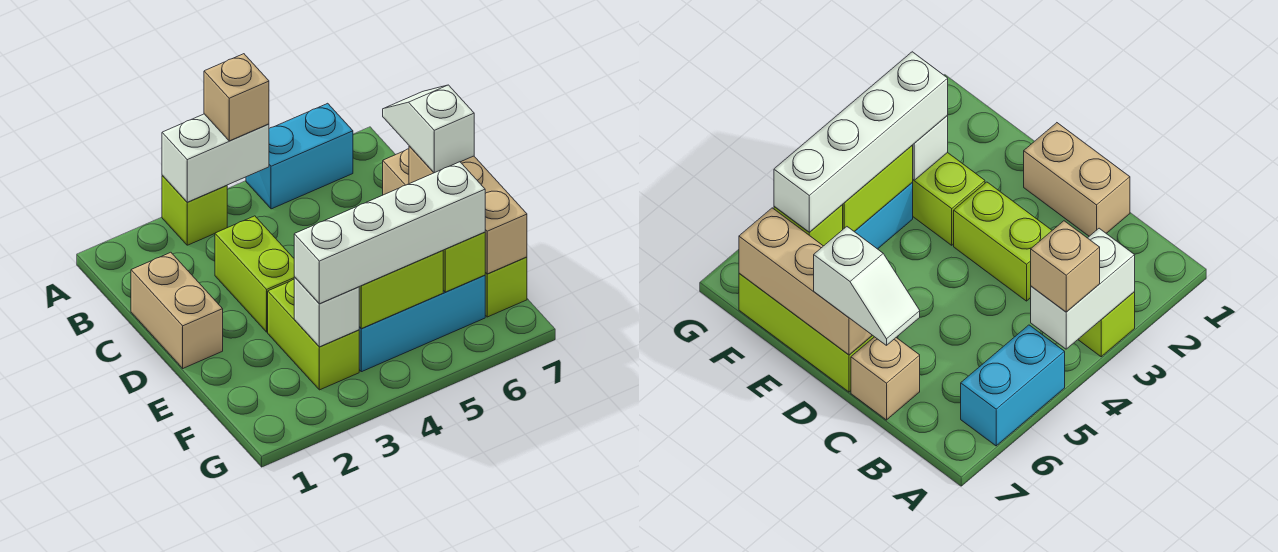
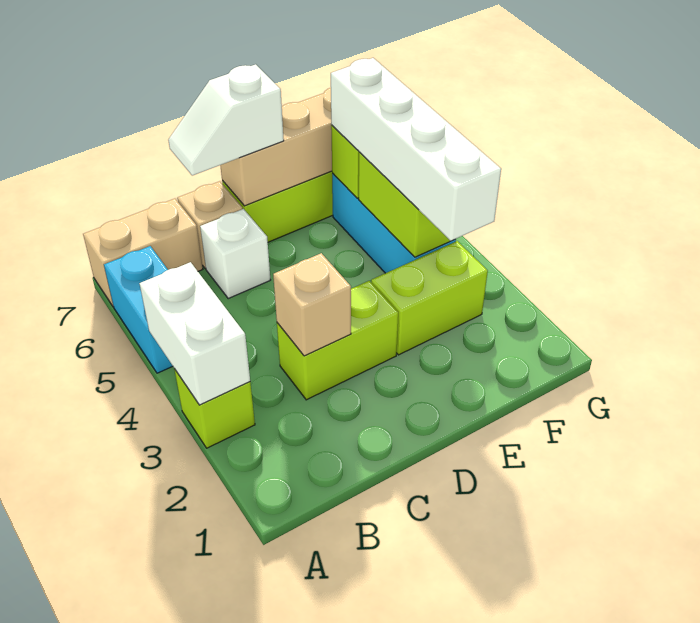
tan 1x1 brick [204,54,269,141] -> tan 1x1 brick moved to [273,253,351,356]
tan 1x2 brick [131,252,223,368] -> tan 1x2 brick moved to [83,199,203,307]
white 1x1 brick [294,277,359,347] -> white 1x1 brick moved to [200,209,270,299]

